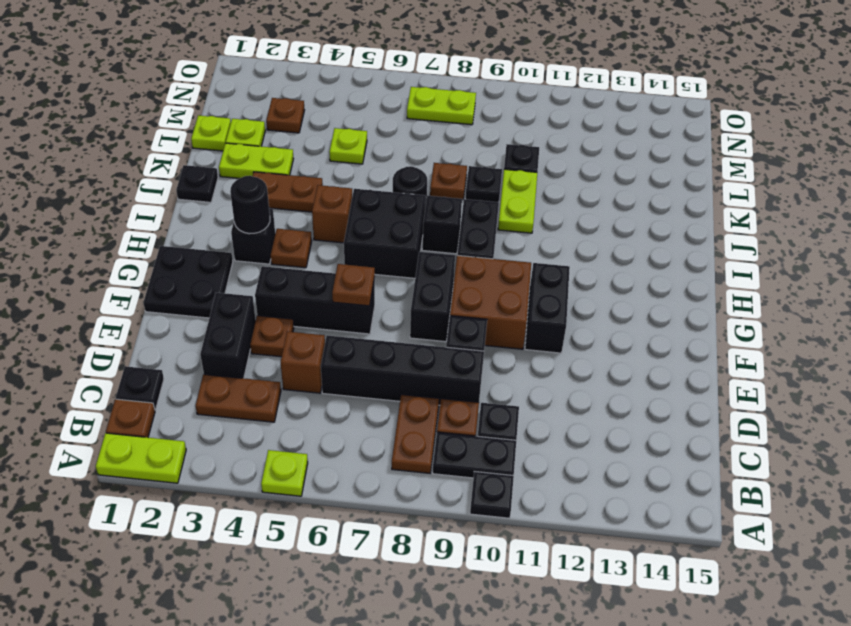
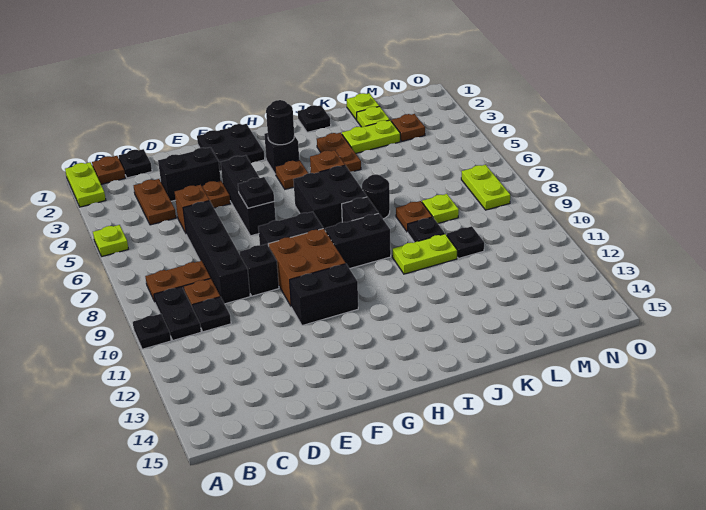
brown 1x1 plate [332,264,375,306] -> black 1x1 plate [238,177,274,208]
lime 1x2 plate [219,143,293,178] -> lime 1x2 plate turned to [342,120,400,153]
lime 1x1 plate [329,128,367,164] -> lime 1x1 plate moved to [422,194,459,223]

